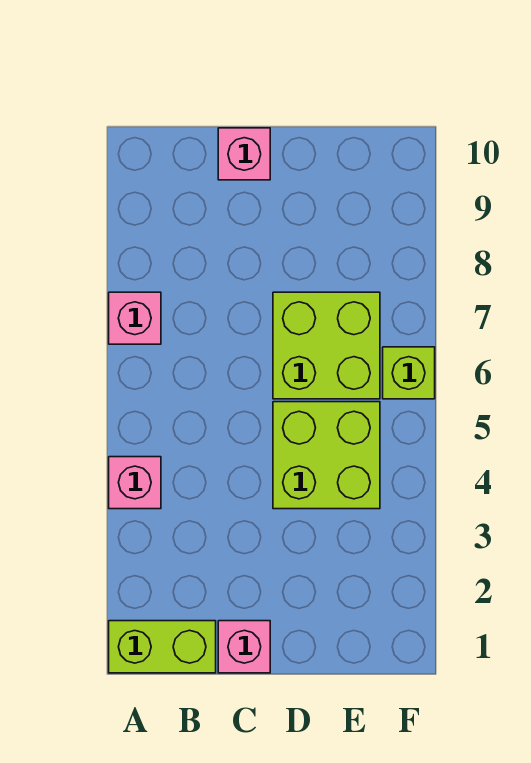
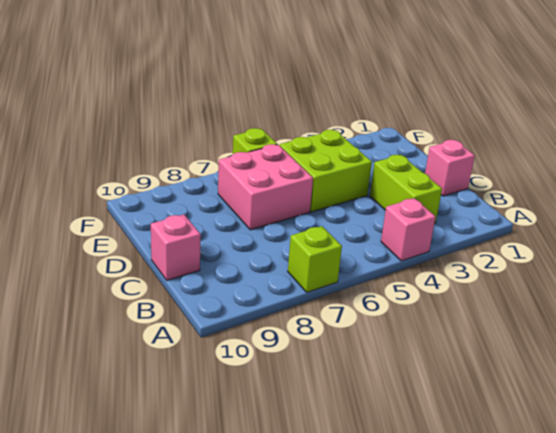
lime 1x2 brick [109,621,216,673] -> lime 1x2 brick moved to [370,155,442,223]
pink 1x1 brick [109,292,161,344] -> lime 1x1 brick [288,226,342,292]
lime 2x2 brick [273,292,380,399] -> pink 2x2 brick [218,144,313,230]

